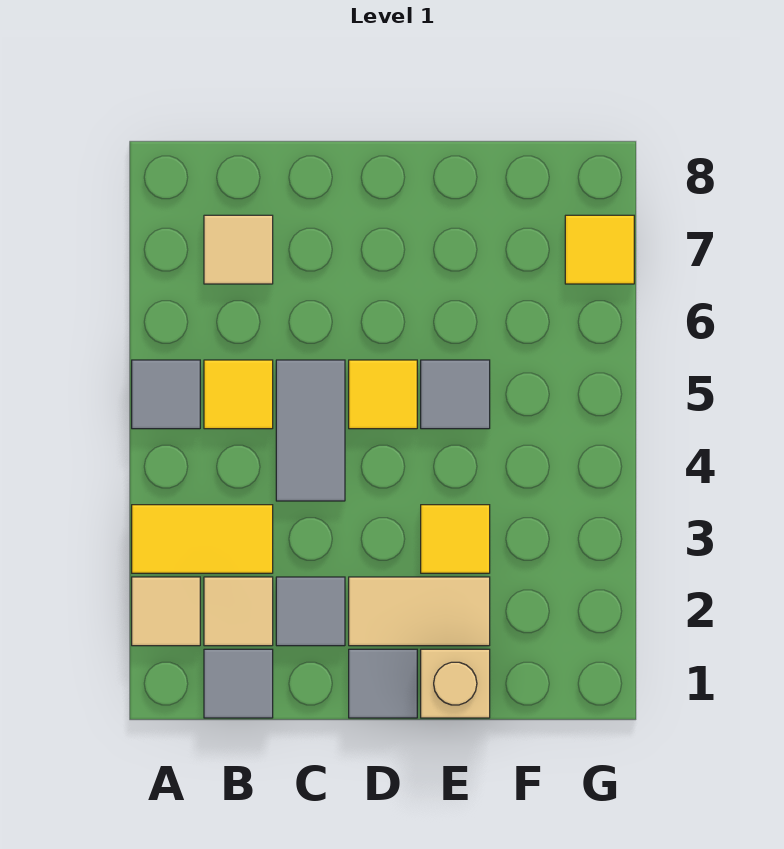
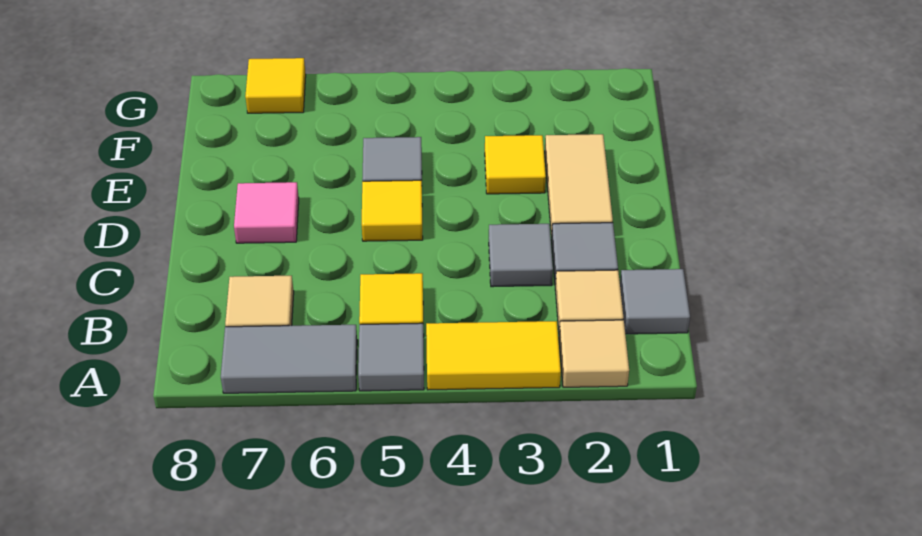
yellow 1x2 tile [132,505,273,573] -> yellow 1x2 tile turned to [426,321,561,390]
grey 1x2 tile [276,360,345,501] -> grey 1x2 tile moved to [221,325,357,393]
grey 1x1 tile [349,649,417,718] -> grey 1x1 tile moved to [489,224,553,287]
none -> pink 1x1 tile [234,182,299,243]
tan 1x1 brick [421,649,490,718] -> none

